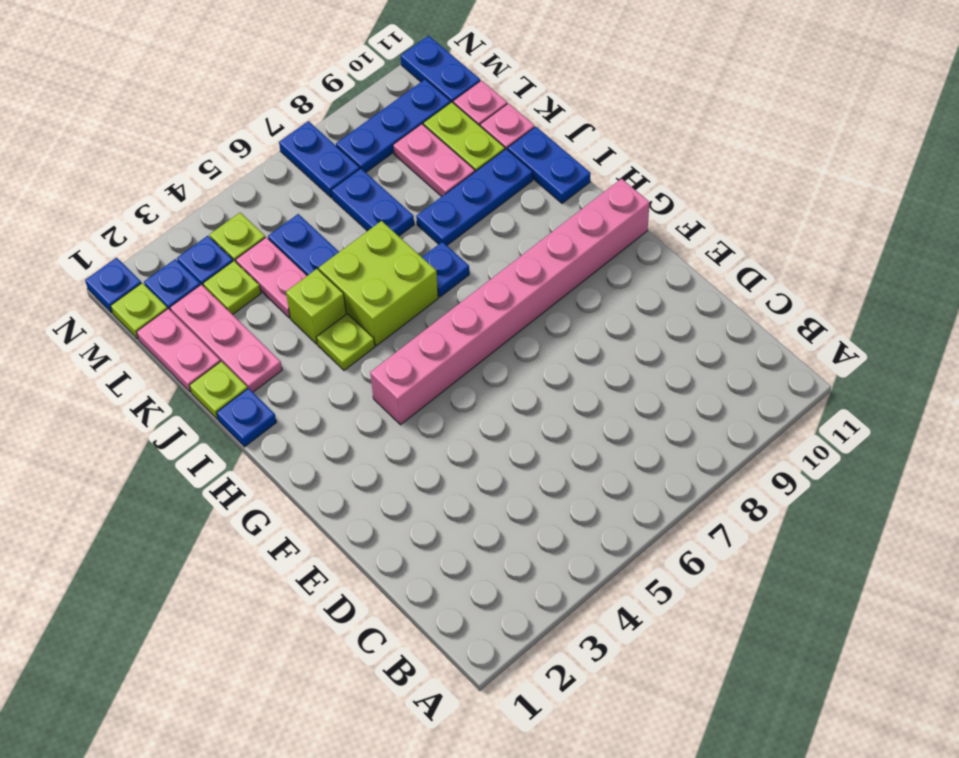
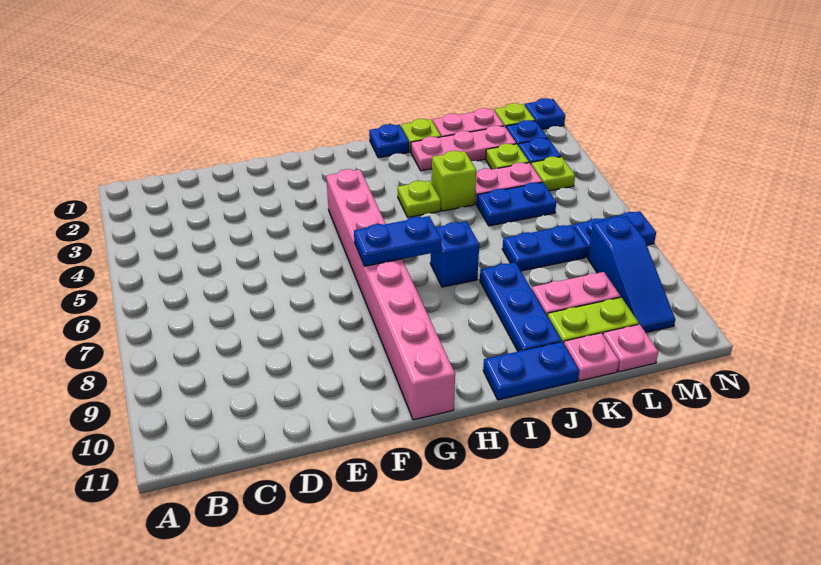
lime 2x2 brick [319,221,438,346] -> none
blue 1x1 plate [422,242,469,297] -> blue 1x1 brick [430,221,479,287]
blue 1x3 plate [336,79,451,172] -> blue 1x3 slope [588,216,675,332]
blue 1x2 plate [401,36,480,102] -> blue 1x2 plate moved to [354,216,441,266]

